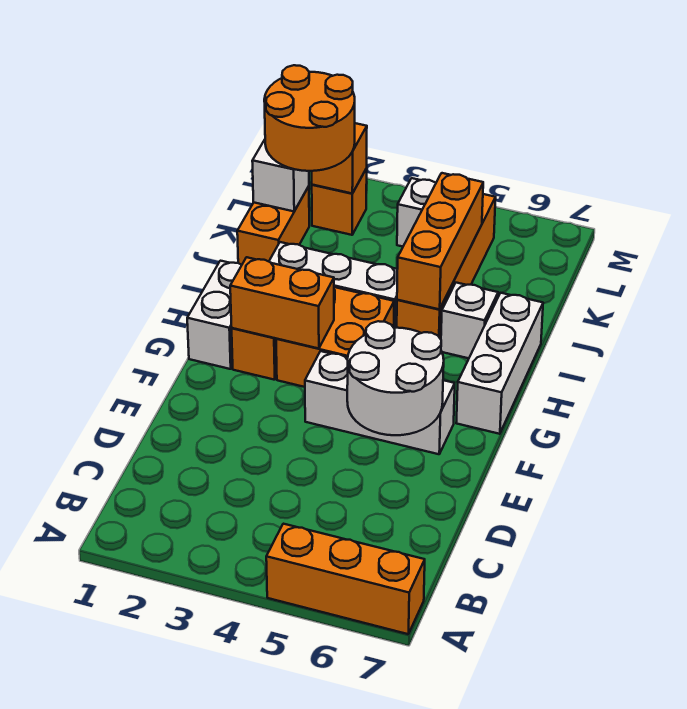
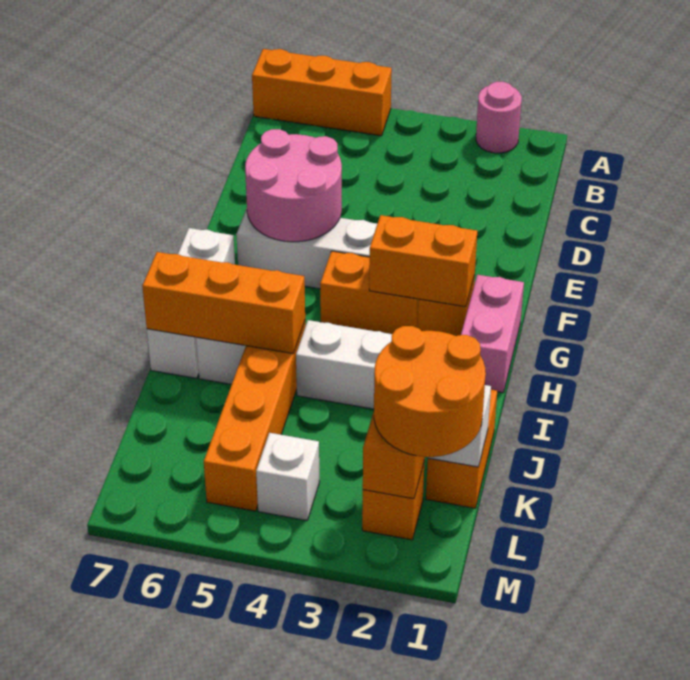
none -> pink 1x1 round brick [476,82,522,153]
white 2x2 round brick [347,321,444,435] -> pink 2x2 round brick [245,129,342,242]
white 1x2 brick [187,261,242,369] -> pink 1x2 brick [461,275,524,393]
orange 2x2 brick [276,287,394,387] -> orange 1x2 brick [320,251,419,334]
orange 1x3 brick [397,173,483,309] -> orange 1x3 brick turned to [142,252,305,354]

